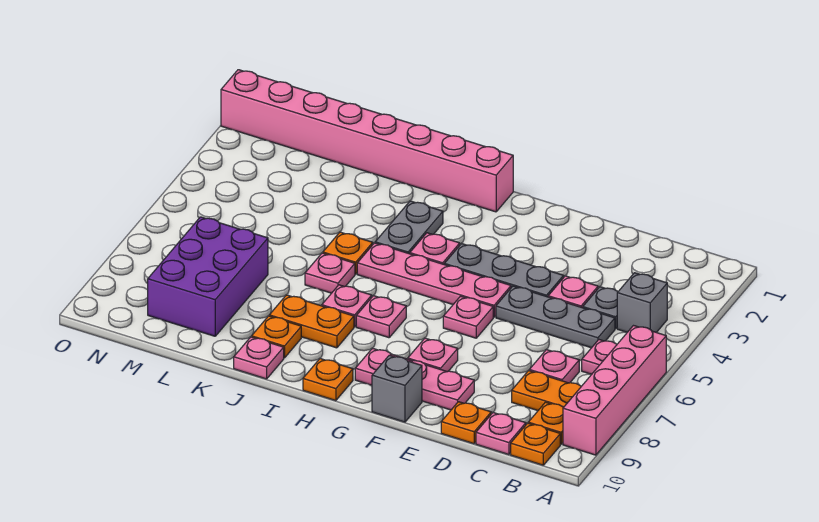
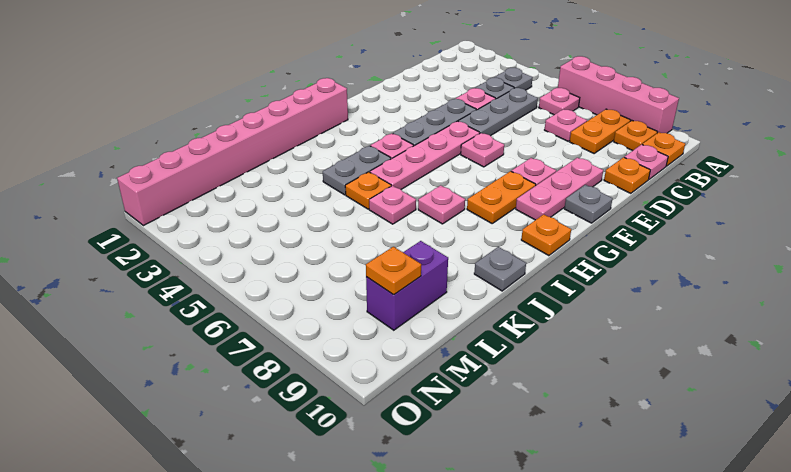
grey 1x1 brick [617,273,667,332] -> grey 1x1 plate [494,68,533,90]
grey 1x1 brick [372,355,422,422] -> grey 1x1 plate [564,185,613,223]
pink 1x1 plate [356,296,406,338] -> none
grey 1x2 plate [375,201,443,254] -> grey 1x2 plate turned to [323,146,391,195]
orange 1x2 plate [269,295,354,348] -> orange 1x2 plate moved to [467,171,536,223]
orange 1x1 plate [252,316,301,358] -> orange 1x1 plate moved to [366,247,421,295]
pink 1x1 plate [234,337,284,379] -> grey 1x1 plate [474,247,526,291]
purple 2x3 brick [148,217,268,336] -> purple 1x2 brick [366,241,448,330]

